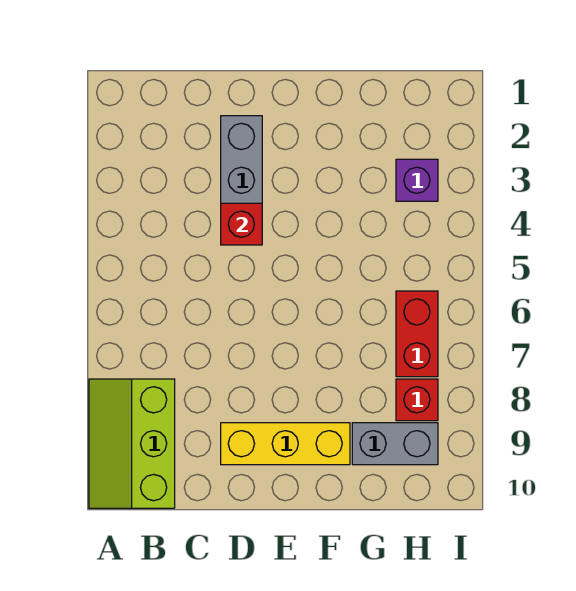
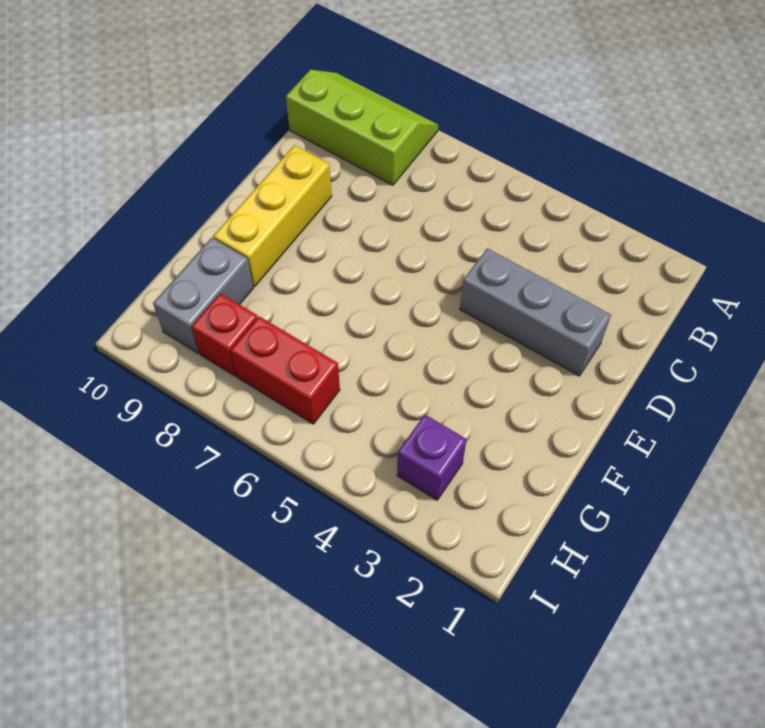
red 1x1 brick [221,203,262,245] -> none

